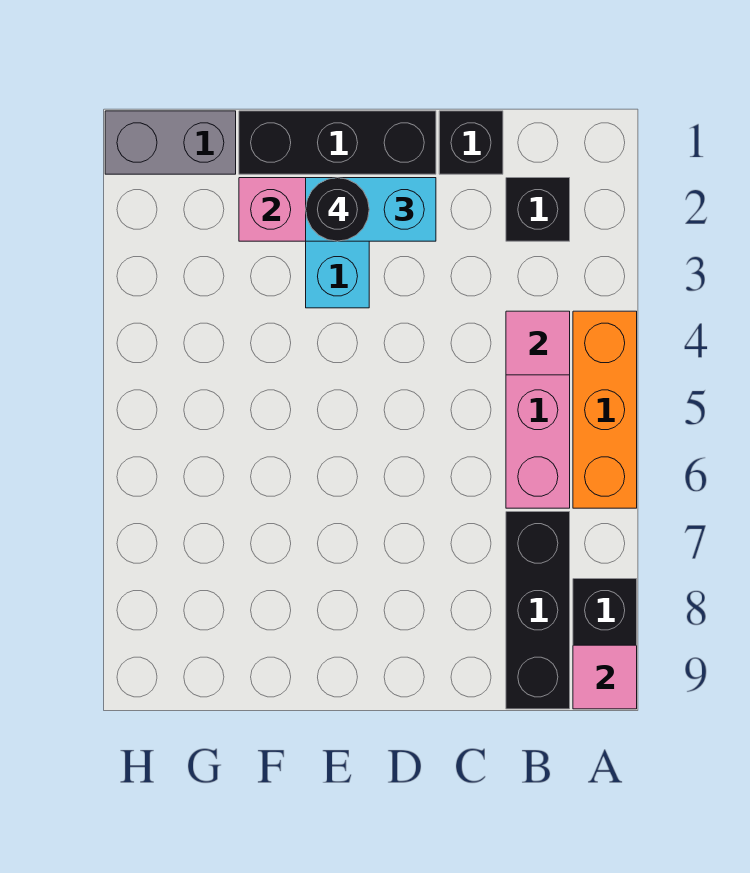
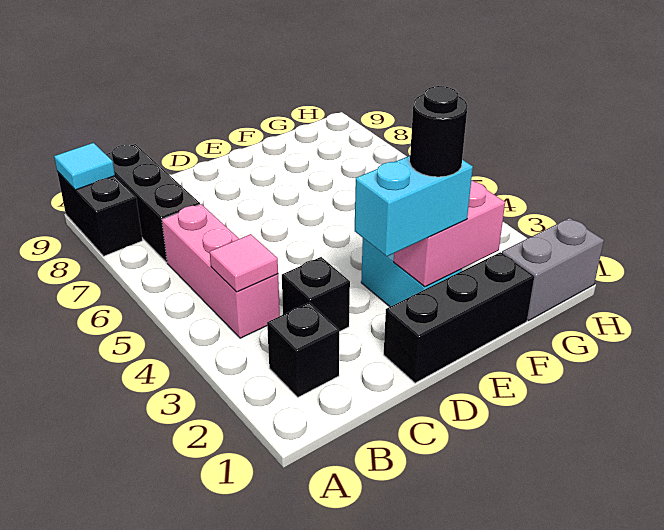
orange 1x3 brick [573,311,637,508] -> none
pink 1x1 tile [573,645,637,709] -> cyan 1x1 tile [54,143,115,190]
black 1x1 brick [439,111,503,174] -> black 1x1 brick moved to [282,257,350,332]

